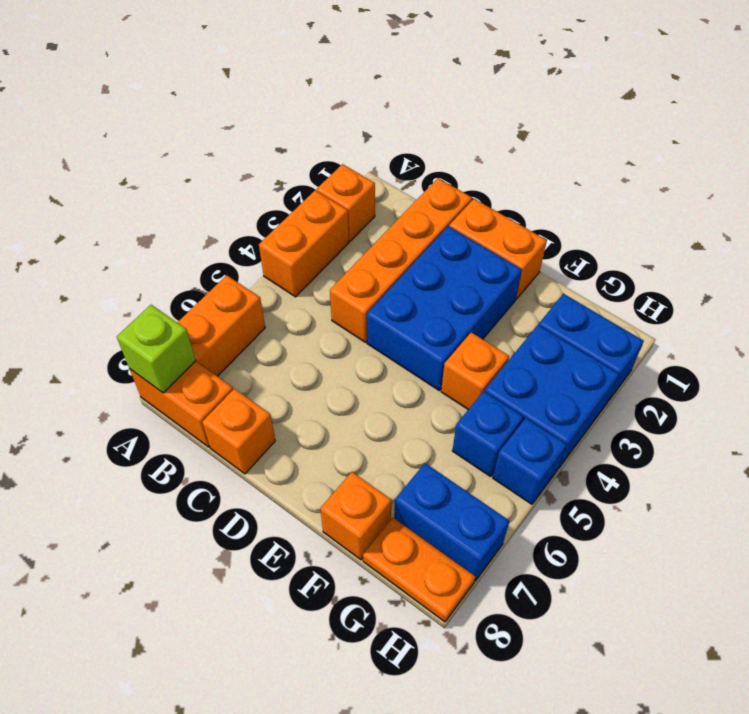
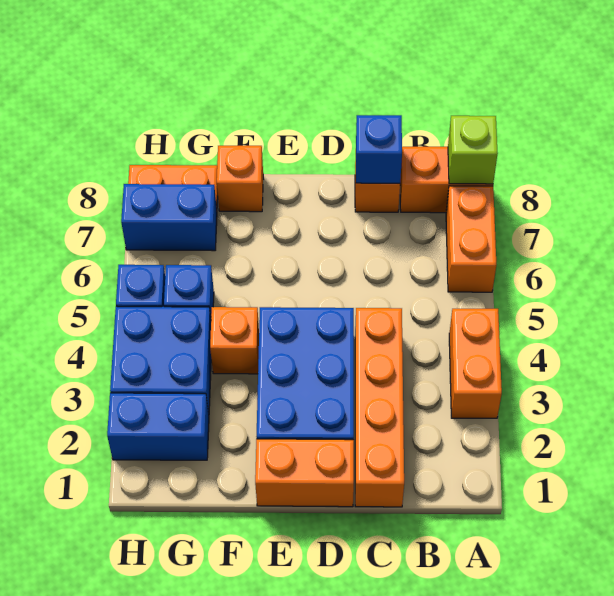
orange 1x1 brick [316,164,375,241] -> none
none -> blue 1x1 brick [356,115,402,183]

